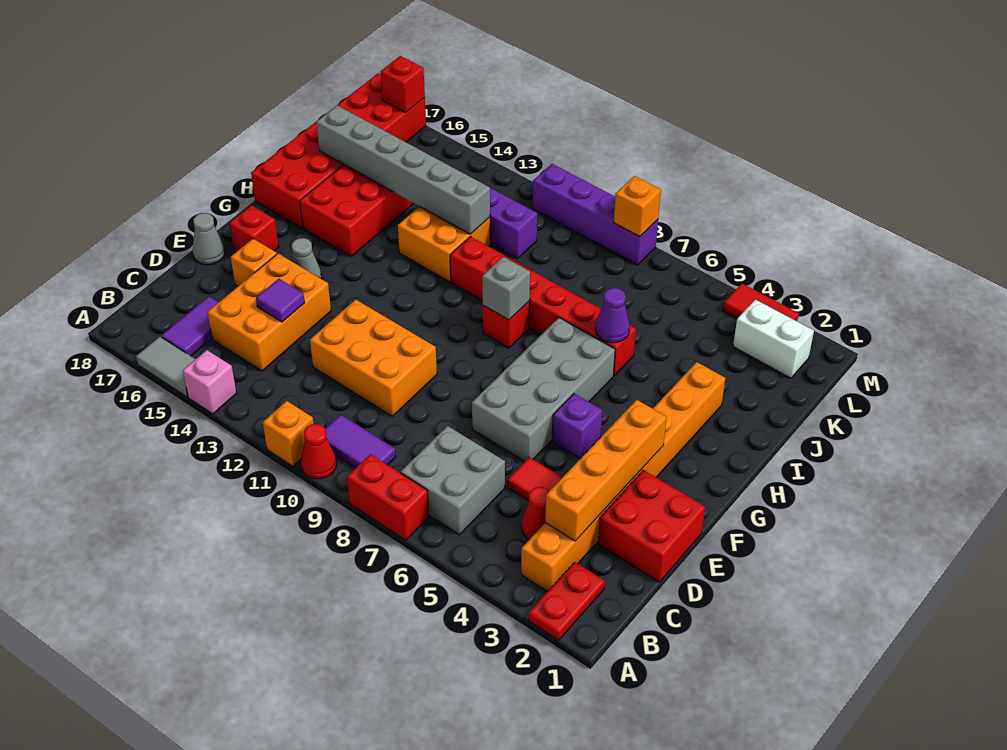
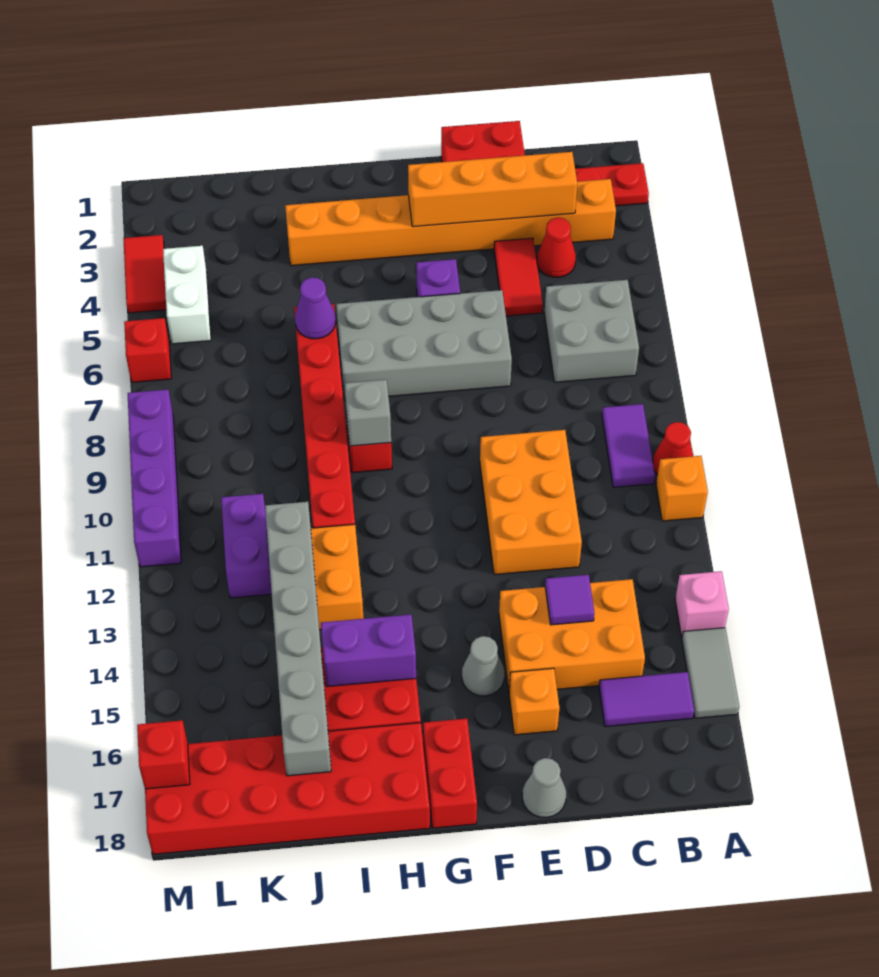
red 1x2 brick [347,454,429,540] -> red 1x2 brick moved to [423,718,477,828]
red 1x1 brick [229,206,279,252] -> red 1x1 brick moved to [124,318,171,382]
none -> purple 1x2 brick [321,615,416,687]
white 1x2 brick [733,300,814,378] -> white 1x2 brick moved to [163,246,211,344]
orange 1x1 brick [614,176,661,237] -> none

